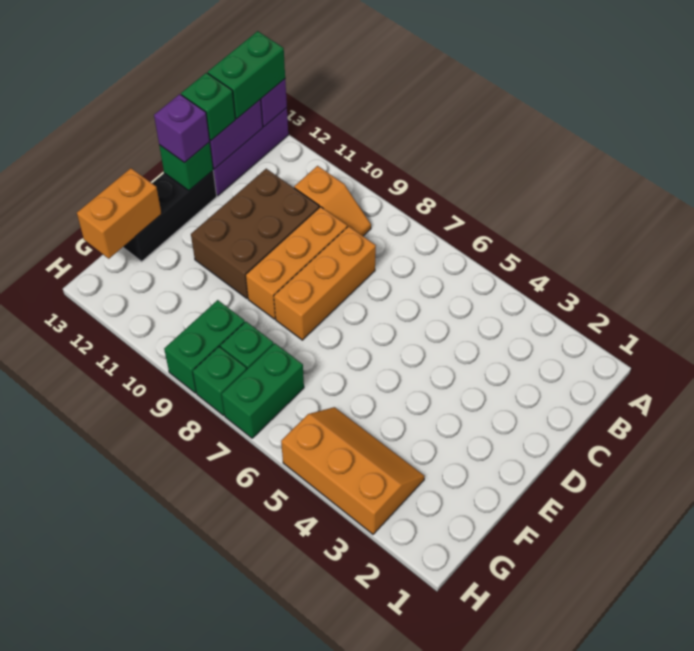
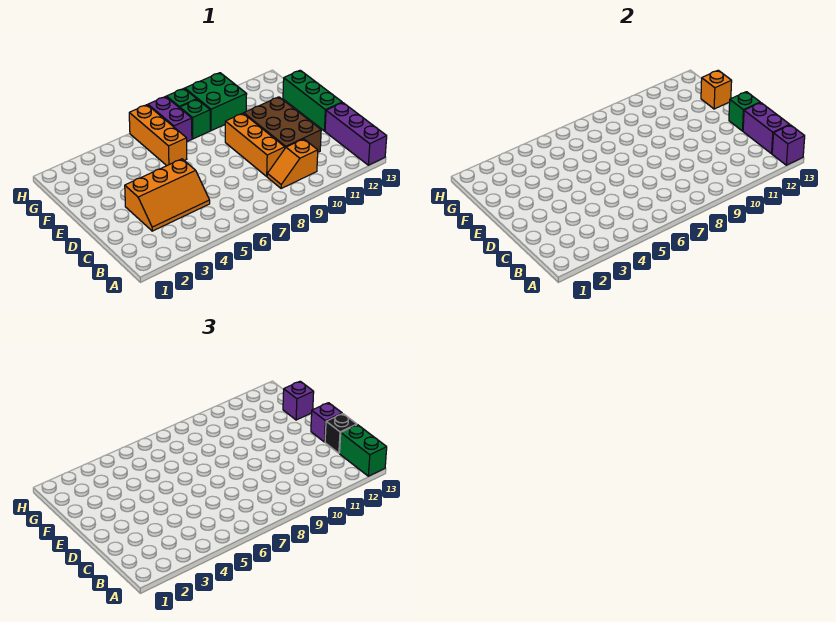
orange 1x3 brick [274,226,376,340] -> orange 1x3 brick moved to [129,105,187,166]
green 1x1 brick [181,73,235,141] -> black 1x1 brick [325,414,357,453]
black 1x3 brick [123,171,217,261] -> green 1x3 brick [283,70,342,131]
orange 1x2 brick [77,168,161,259] -> orange 1x1 brick [701,70,732,109]
none -> purple 1x1 brick [283,381,314,420]
orange 2x3 slope [281,407,425,534] -> orange 2x3 slope moved to [125,159,210,231]
green 1x2 brick [222,343,304,438] -> purple 1x2 brick [148,97,192,142]
green 1x2 brick [164,300,245,393] -> green 2x2 brick [185,73,247,131]

